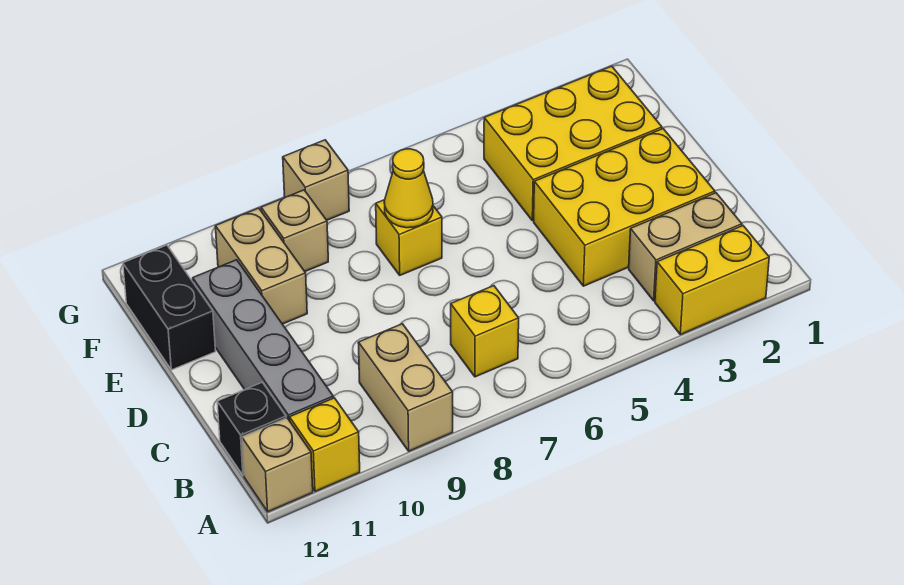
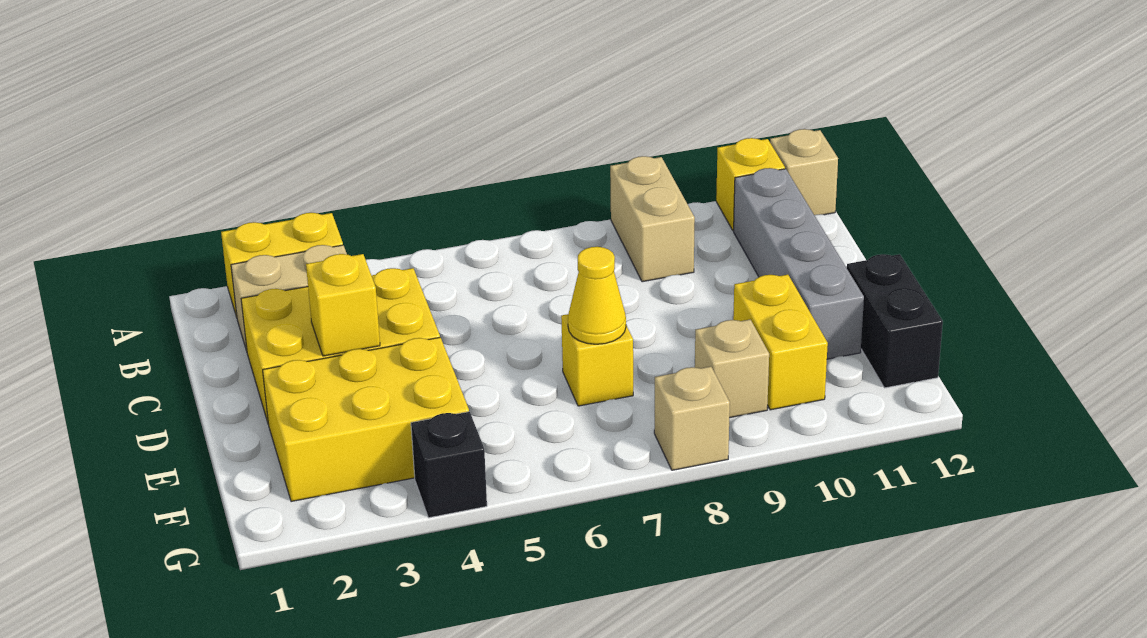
yellow 1x1 brick [451,286,519,377] -> yellow 1x1 brick moved to [306,254,380,356]
black 1x1 brick [217,382,286,476] -> black 1x1 brick moved to [411,412,487,518]
tan 1x2 brick [215,208,307,324] -> yellow 1x2 brick [733,275,828,410]

